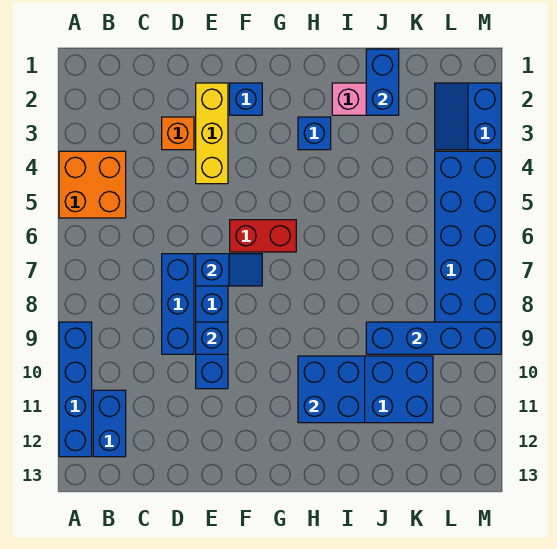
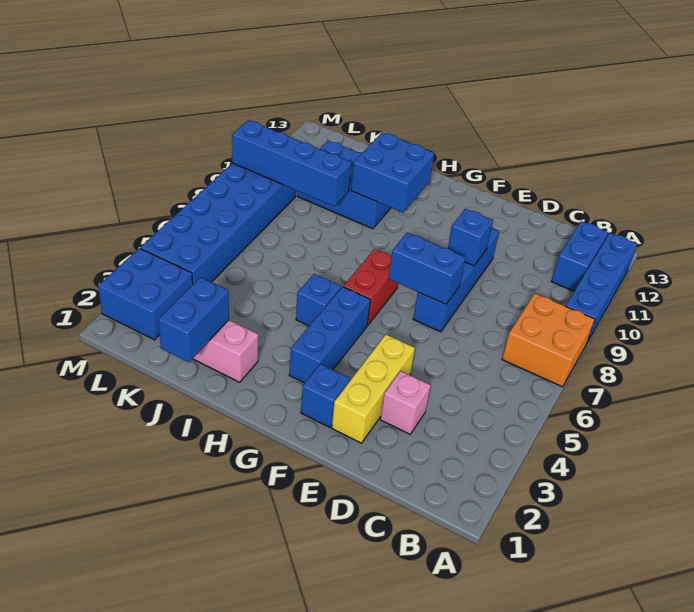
orange 2x2 brick [59,151,126,218] -> orange 2x2 brick moved to [502,294,595,387]
orange 1x1 brick [162,117,194,150] -> pink 1x1 brick [380,371,431,434]
blue 1x3 brick [162,254,194,354] -> blue 1x3 brick moved to [289,287,370,383]
blue 1x2 slope [196,254,262,286] -> blue 1x2 brick [388,232,466,304]
red 1x2 brick [230,220,296,252] -> red 1x2 brick turned to [343,249,398,325]
blue 1x1 brick [298,117,331,150] -> blue 1x1 brick moved to [296,274,341,326]
blue 2x2 slope [435,83,501,150] -> blue 2x2 brick [98,248,193,340]

